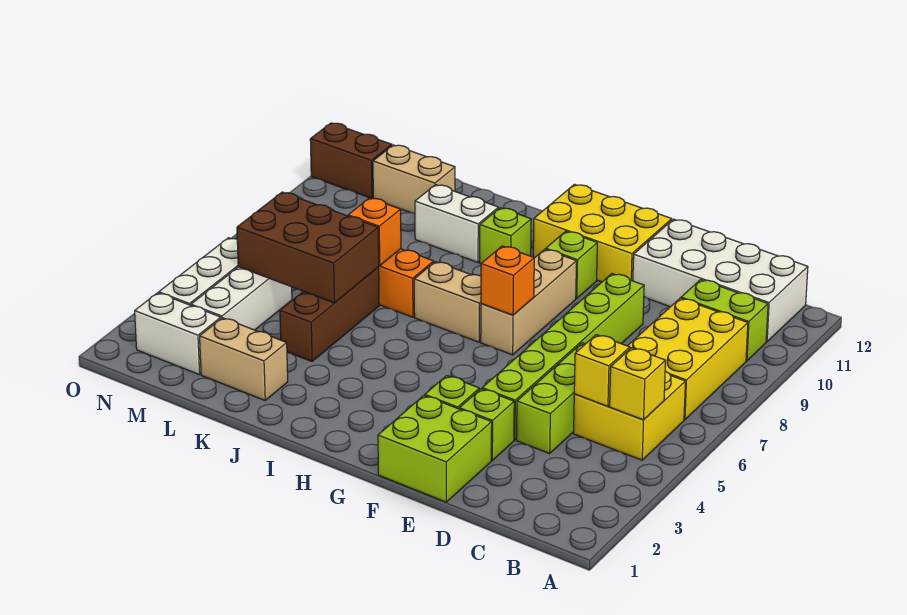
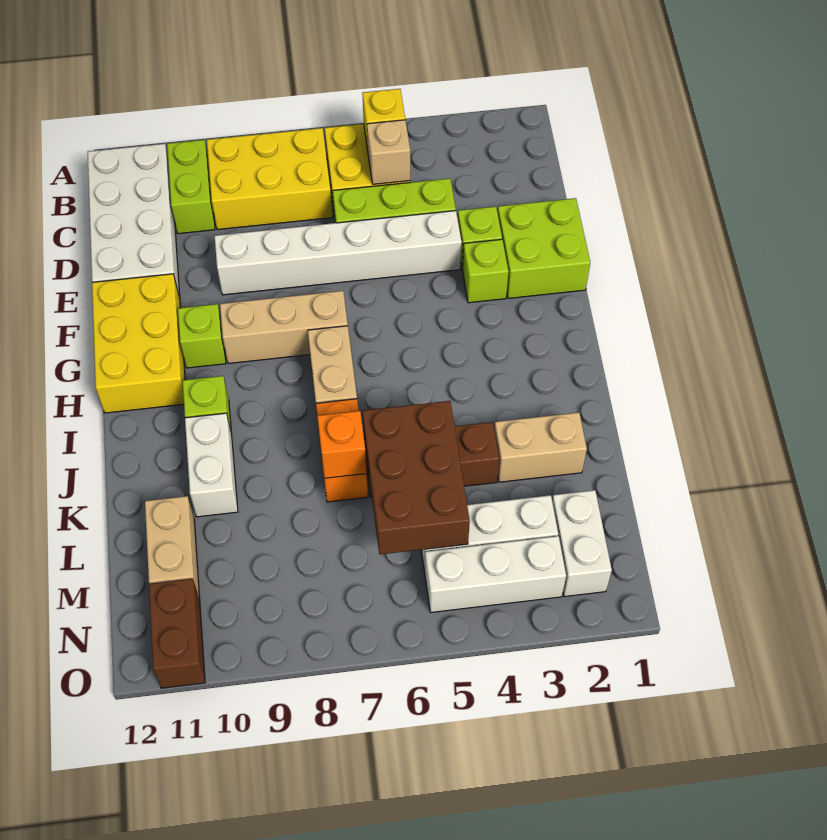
yellow 1x1 brick [574,335,630,406] -> tan 1x1 brick [367,120,410,184]
lime 1x6 brick [482,274,644,440] -> white 1x6 brick [214,211,462,295]
orange 1x1 brick [481,246,534,315] -> none
tan 1x2 brick [200,318,288,400] -> tan 1x2 brick turned to [494,412,587,482]

